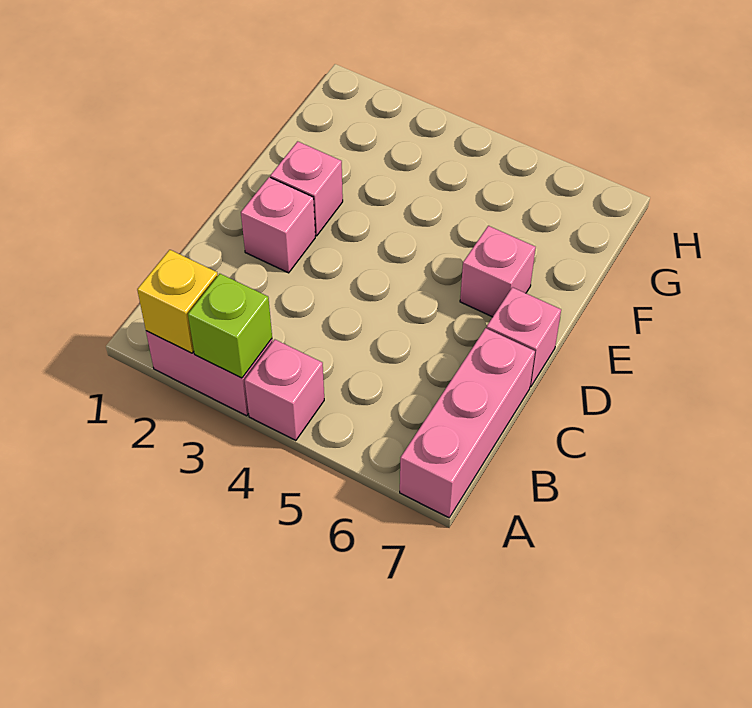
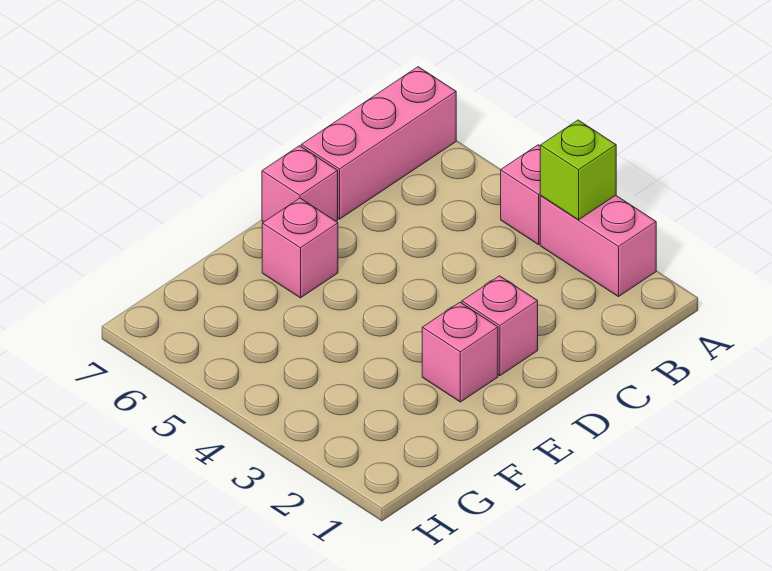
yellow 1x1 brick [137,250,218,353] -> none

